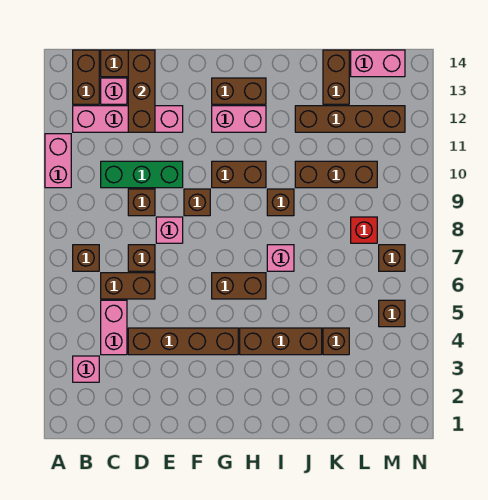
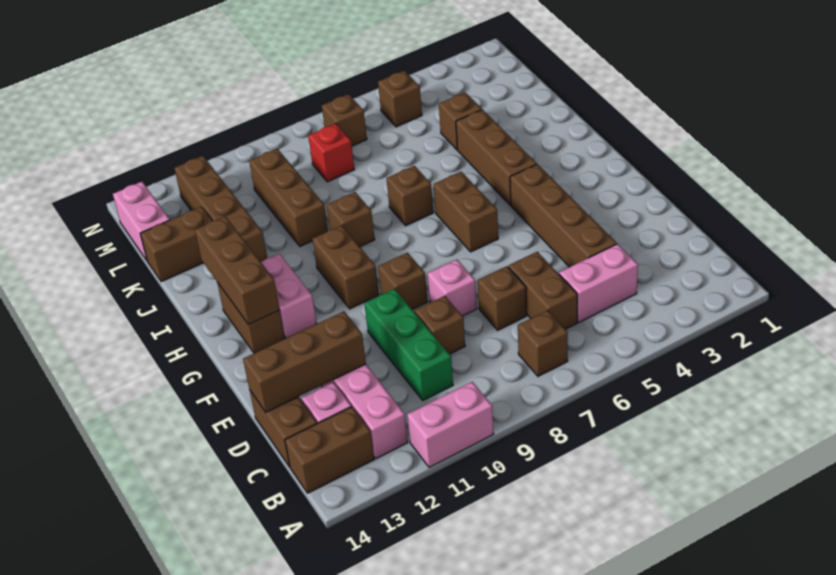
pink 1x1 brick [73,356,99,382] -> none
none -> brown 1x3 brick [195,216,280,325]
pink 1x1 brick [267,245,294,271] -> brown 1x1 brick [386,166,433,226]

